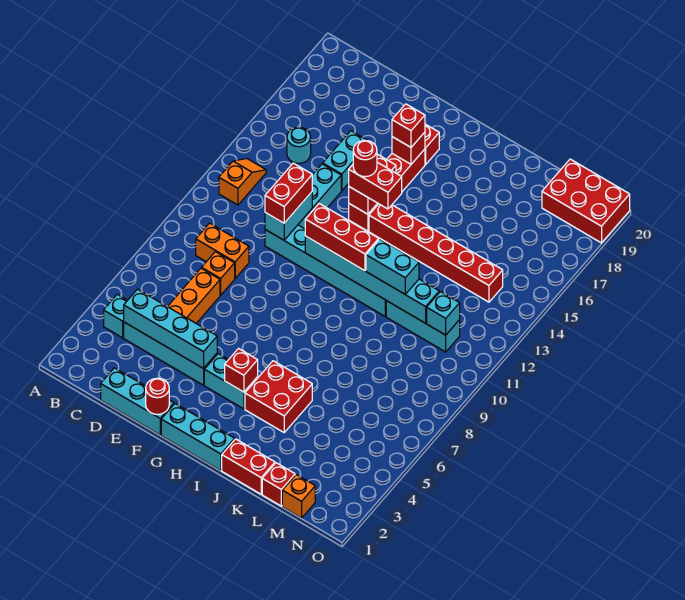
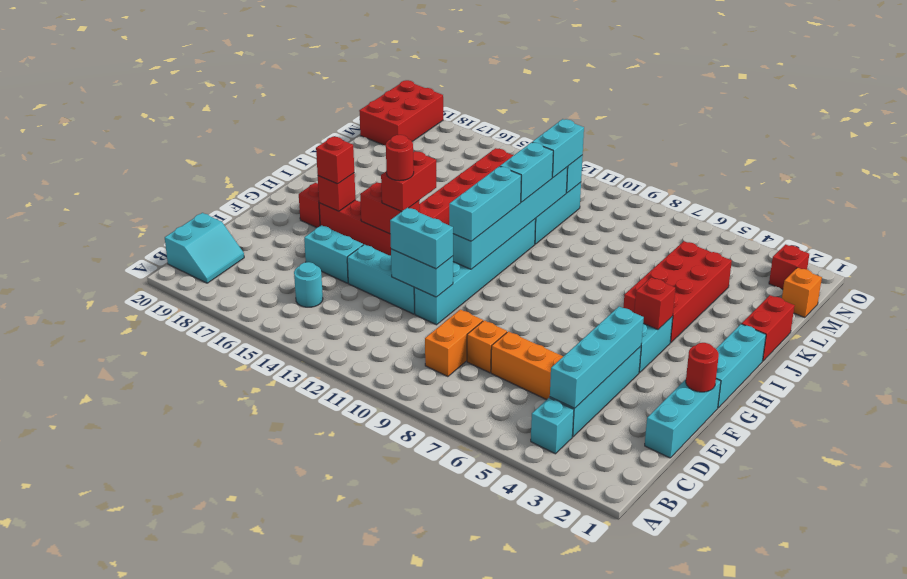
orange 1x2 slope [219,159,266,205] -> none
none -> cyan 2x2 slope [165,213,244,283]
red 1x2 brick [265,163,312,223] -> cyan 1x2 brick [390,208,453,269]
red 1x3 brick [305,204,379,271] -> cyan 1x3 brick [449,166,521,241]
red 2x2 brick [245,361,312,432] -> red 2x4 brick [623,241,732,343]
red 1x1 brick [262,463,295,506] -> red 1x1 brick moved to [769,244,809,289]
none -> cyan 1x2 brick [532,119,584,178]

